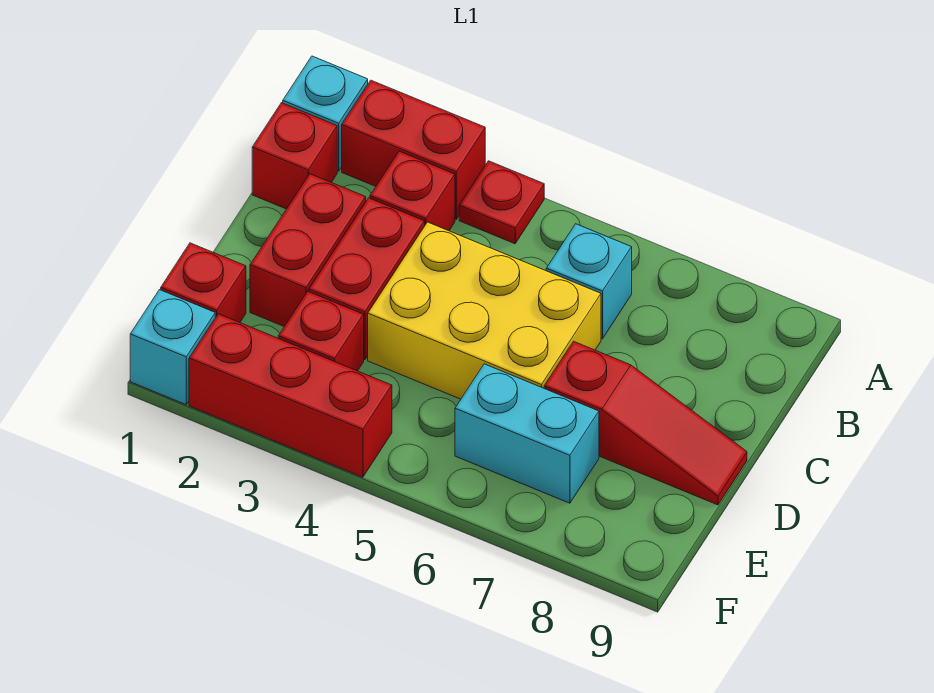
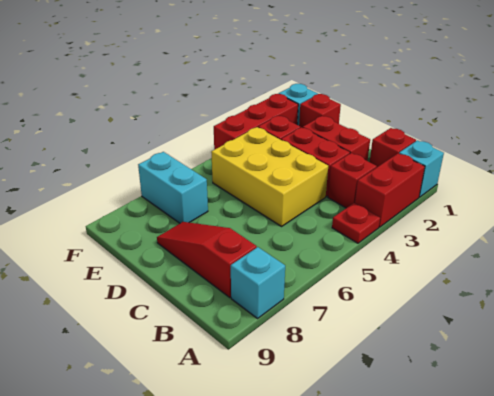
cyan 1x1 brick [546,224,632,339] -> cyan 1x1 brick moved to [231,247,285,318]
yellow 2x3 brick [368,222,601,399] -> yellow 2x3 brick turned to [211,127,328,226]
red 1x3 slope [544,341,747,505] -> red 1x3 slope turned to [157,222,257,298]
cyan 1x2 brick [455,364,599,503] -> cyan 1x2 brick turned to [138,152,208,223]

